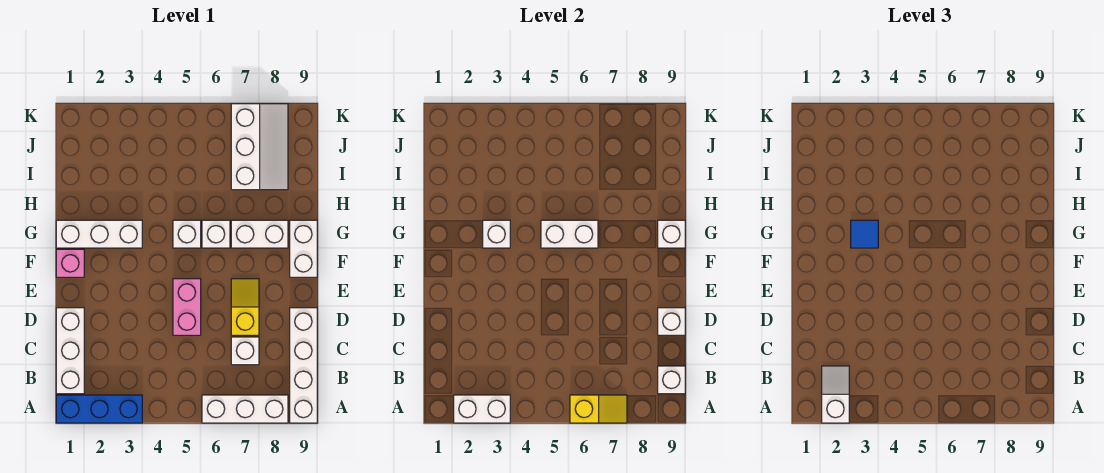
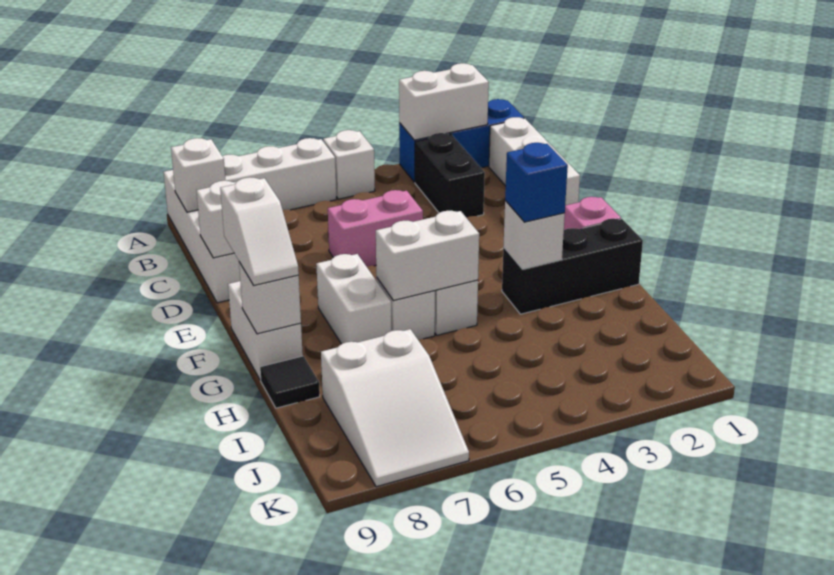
white 1x2 slope [822,366,849,423] -> white 1x2 slope moved to [220,177,299,285]
yellow 1x2 slope [570,395,627,423] -> none
none -> black 1x2 brick [415,133,485,218]
white 1x1 brick [231,337,259,365] -> white 1x1 brick moved to [323,130,375,199]
pink 1x2 brick [173,279,201,335] -> pink 1x2 brick turned to [328,190,423,266]
yellow 1x2 slope [231,279,259,335] -> none
white 1x3 brick [56,220,142,248] -> black 1x3 brick [502,219,643,314]
blue 1x1 tile [851,220,878,248] -> blue 1x1 brick [505,143,568,222]
white 1x2 brick [231,220,288,248] -> white 1x2 brick turned to [316,254,392,344]
none -> black 1x1 tile [260,356,320,408]
white 2x3 slope [231,104,288,190] -> white 2x3 slope turned to [321,329,469,487]

